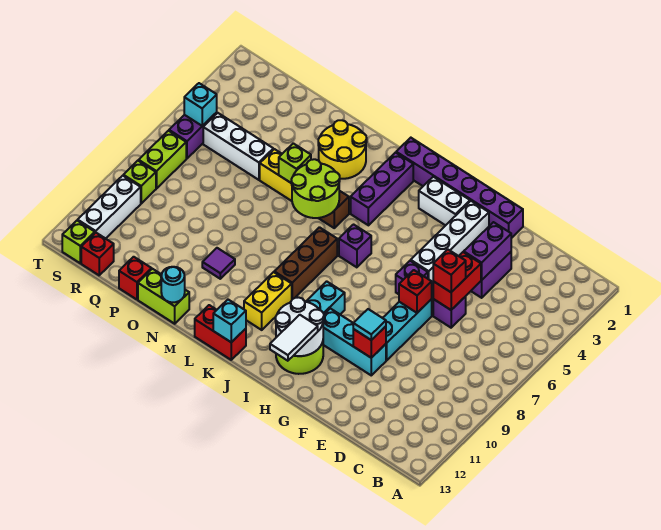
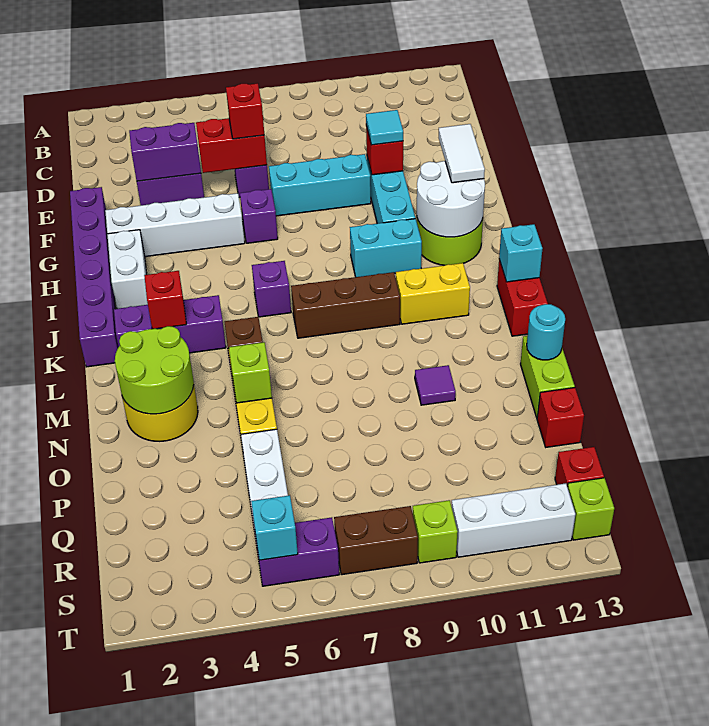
red 1x1 brick [399,270,432,313] -> red 1x1 brick moved to [144,271,186,329]
white 1x2 tile [270,315,318,361] -> white 1x2 tile turned to [439,124,485,183]
lime 2x2 round brick [291,159,340,218] -> lime 2x2 round brick moved to [115,326,194,414]
lime 1x2 brick [139,131,186,189] -> brown 1x2 brick [334,506,418,575]

